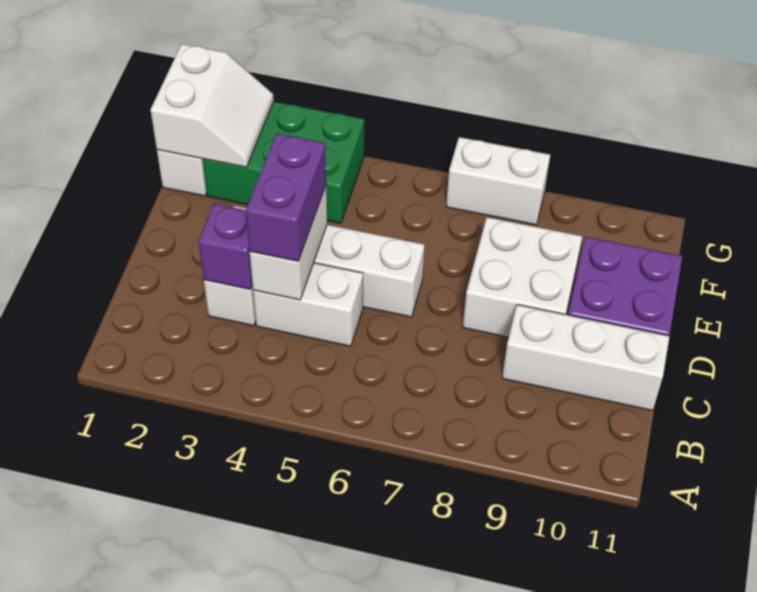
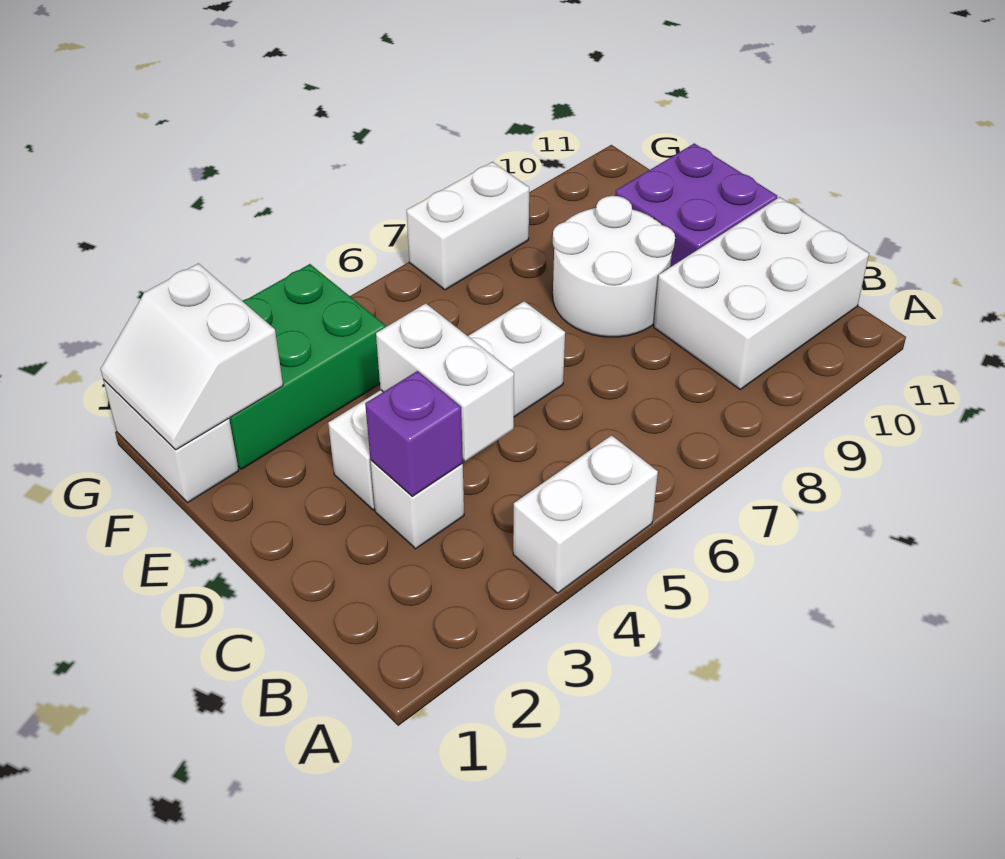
white 1x2 brick [253,263,363,346] -> white 1x2 brick moved to [513,435,658,593]
purple 1x2 brick [246,133,326,261] -> none
white 1x3 brick [502,305,669,411] -> white 2x3 brick [654,197,869,389]
white 2x2 brick [463,217,582,337] -> white 2x2 round brick [553,196,675,337]
white 2x2 slope [151,44,274,167] -> white 2x2 slope turned to [101,263,283,450]

